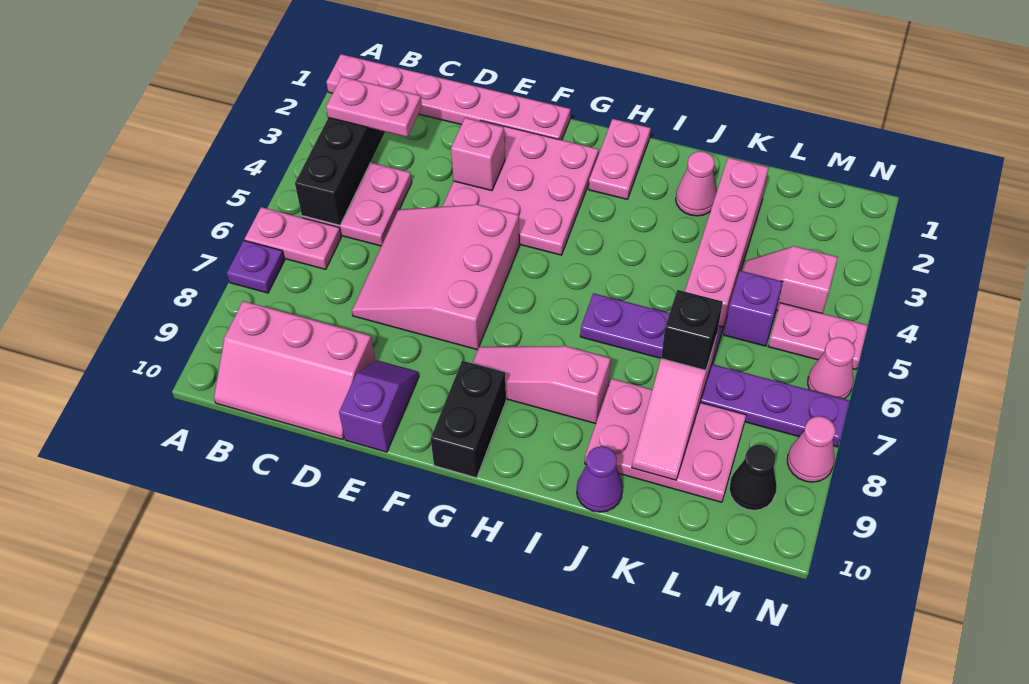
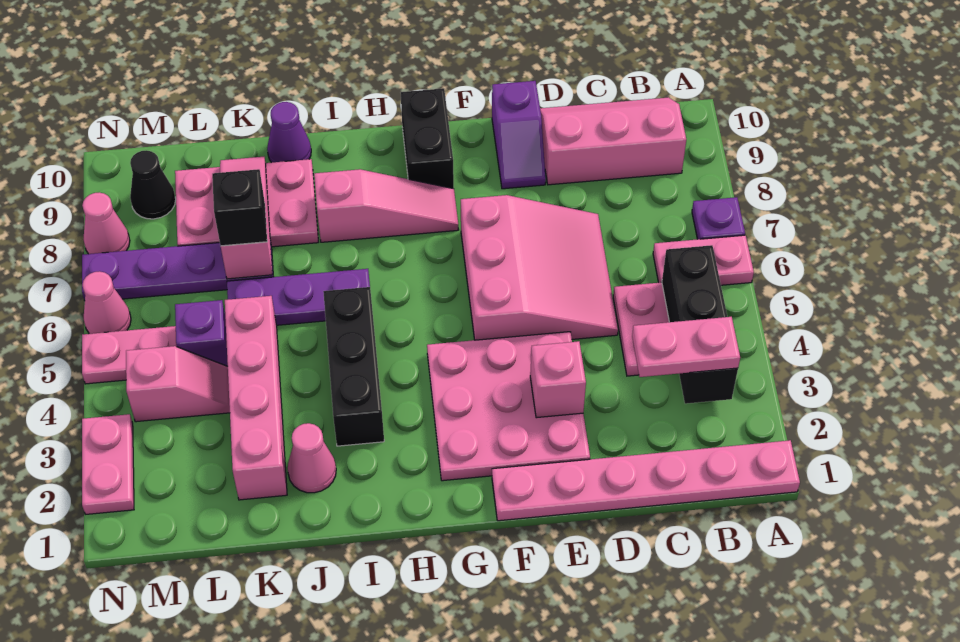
pink 1x2 plate [589,119,651,199] -> pink 1x2 plate moved to [82,414,134,514]
none -> black 1x3 brick [323,287,384,446]

